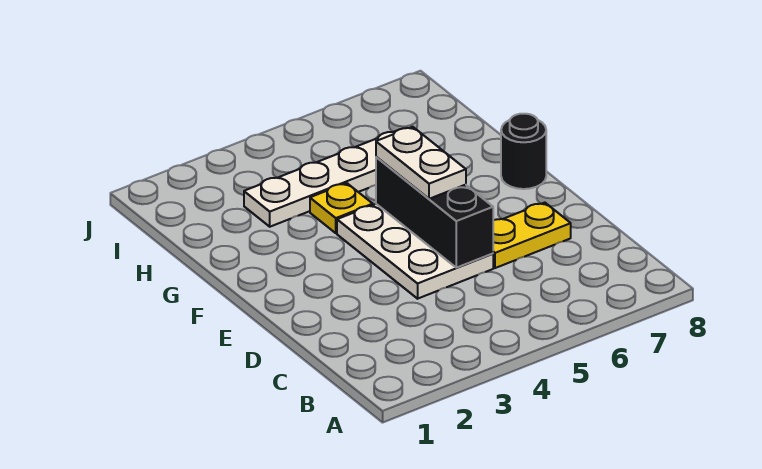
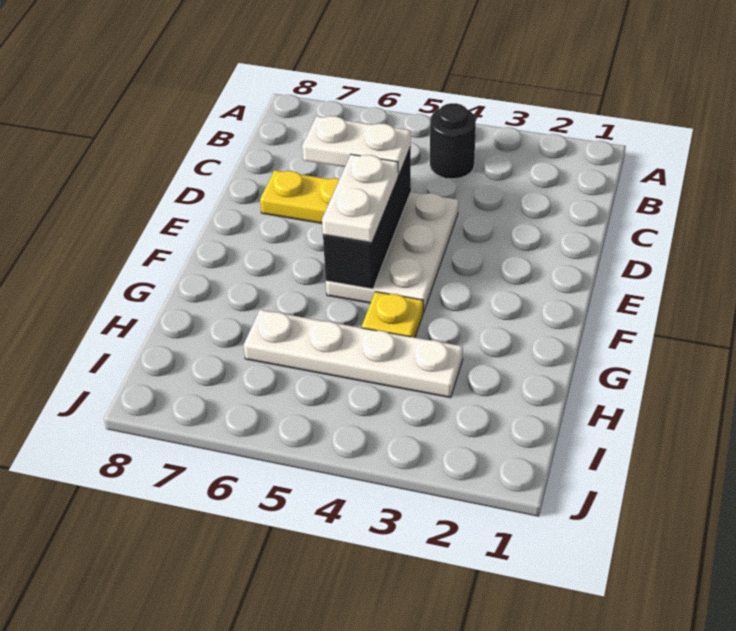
none -> white 1x2 plate [302,116,411,176]
black 1x1 round brick [501,114,546,189] -> black 1x1 round brick moved to [430,103,476,179]

